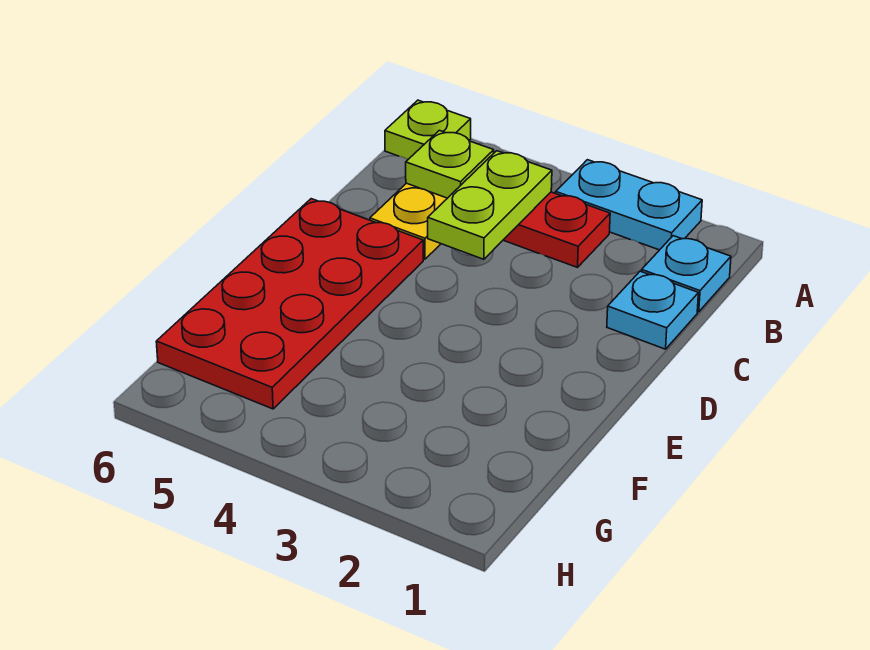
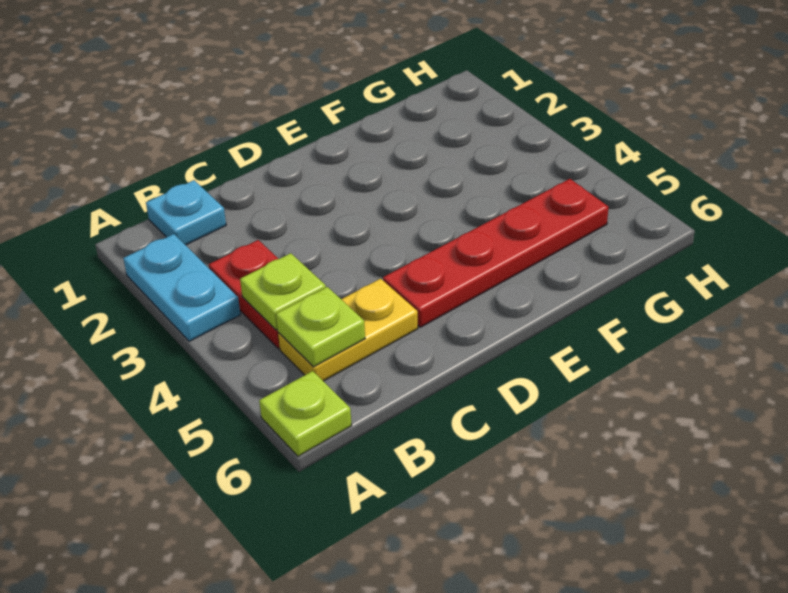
lime 1x2 plate [428,151,552,259] -> lime 1x1 plate [240,253,326,330]
cyan 1x1 plate [607,271,698,349] -> none
red 2x4 plate [156,199,423,409] -> red 1x4 plate [383,179,609,327]

